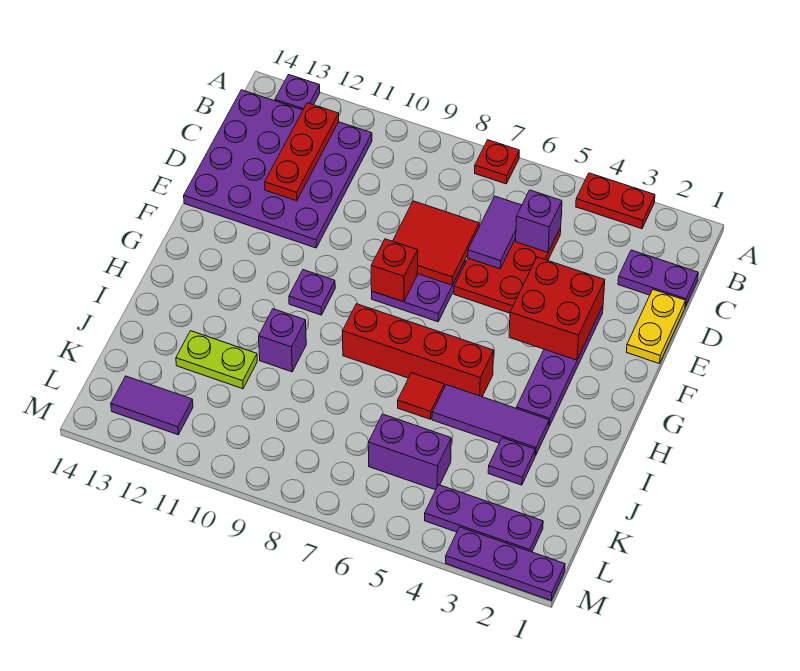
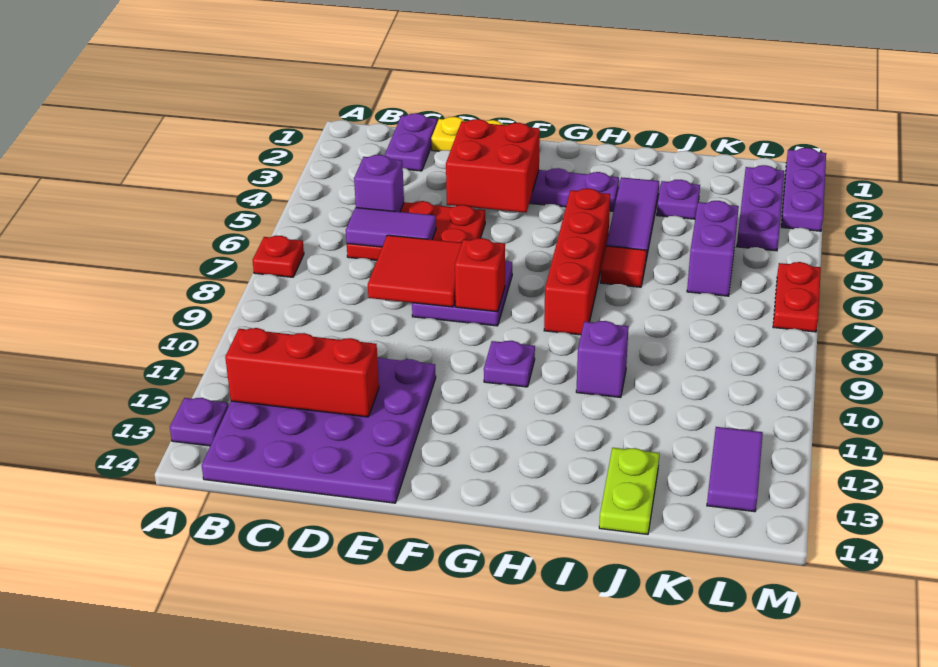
red 1x2 plate [576,173,655,229] -> red 1x2 plate moved to [773,262,821,332]
red 1x3 plate [265,103,339,201] -> red 1x3 brick [225,328,379,417]
lime 1x2 plate [176,331,257,389] -> lime 1x2 plate moved to [599,448,659,534]

